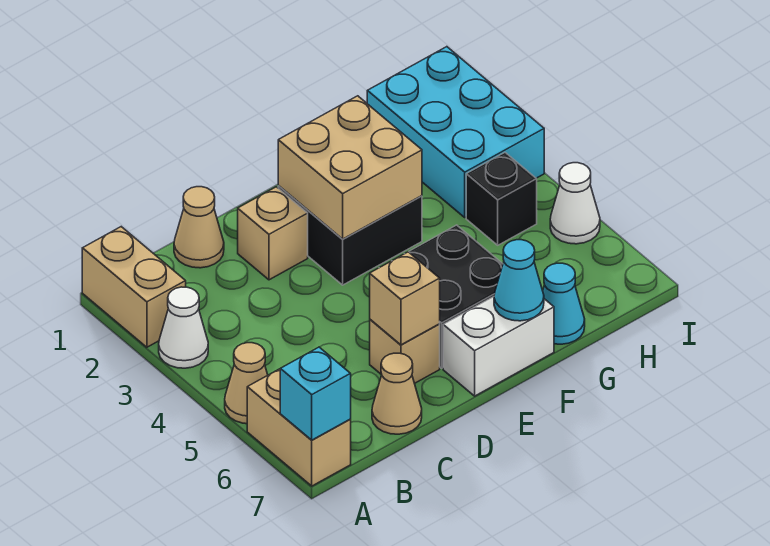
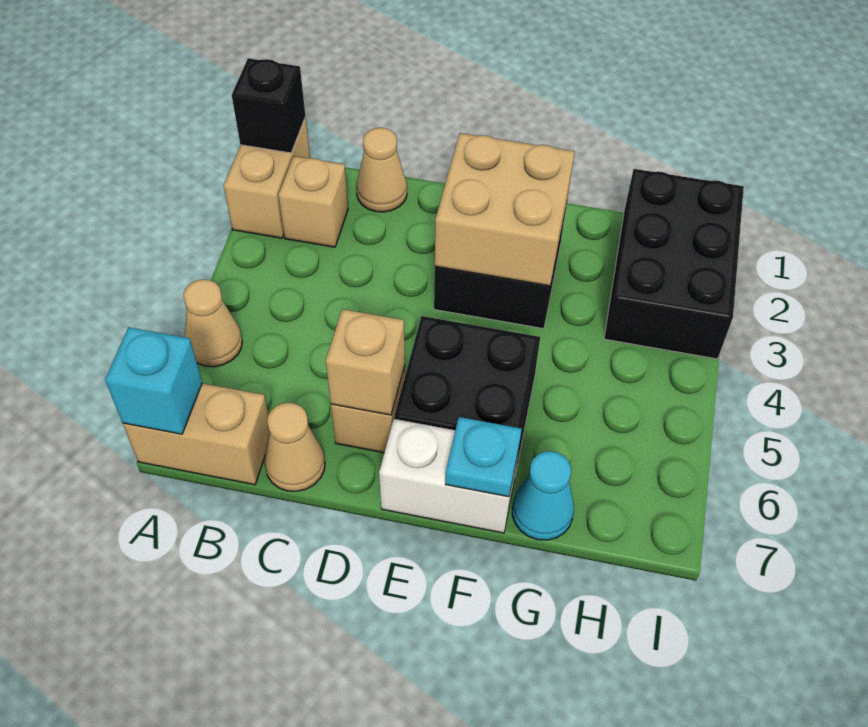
white 1x1 cone [159,287,208,368] -> none
tan 1x2 brick [247,369,351,486] -> tan 1x2 brick turned to [123,383,270,485]
tan 1x1 brick [238,187,308,280] -> tan 1x1 brick moved to [278,156,348,247]
cyan 1x1 cone [494,240,544,321] -> cyan 1x1 plate [445,417,521,497]
cyan 2x3 brick [367,47,544,217] -> black 2x3 brick [604,169,744,359]
black 1x1 brick [466,153,537,245] -> black 1x1 brick moved to [232,58,305,153]
white 1x1 cone [550,163,600,244] -> none

